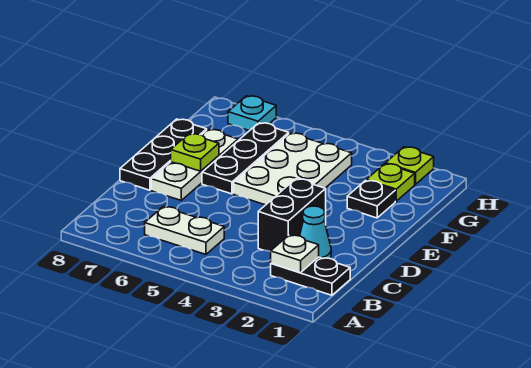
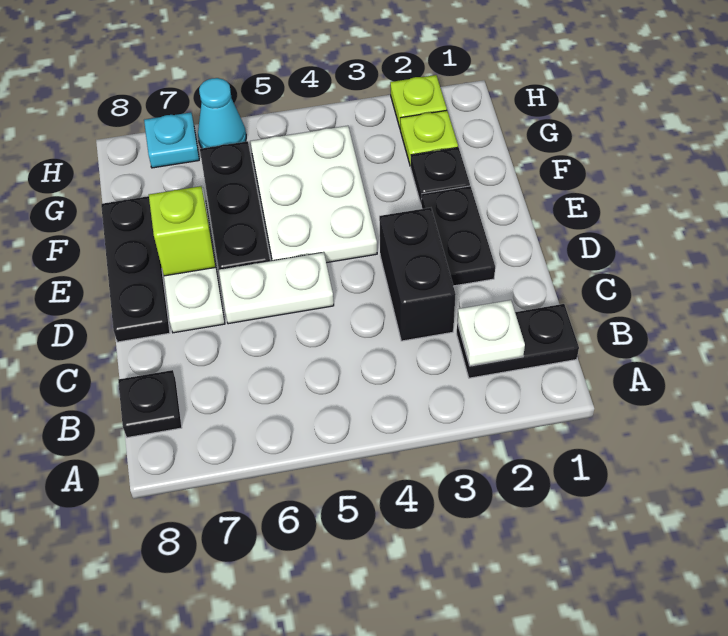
white 1x2 plate [145,207,224,254] -> white 1x2 plate moved to [219,252,334,324]
none -> black 1x1 plate [118,370,182,438]
cyan 1x1 cone [300,206,331,259] -> cyan 1x1 cone moved to [198,78,246,148]
none -> black 1x2 plate [421,186,495,286]
lime 1x1 plate [171,134,219,171] -> lime 1x1 brick [149,186,216,276]

